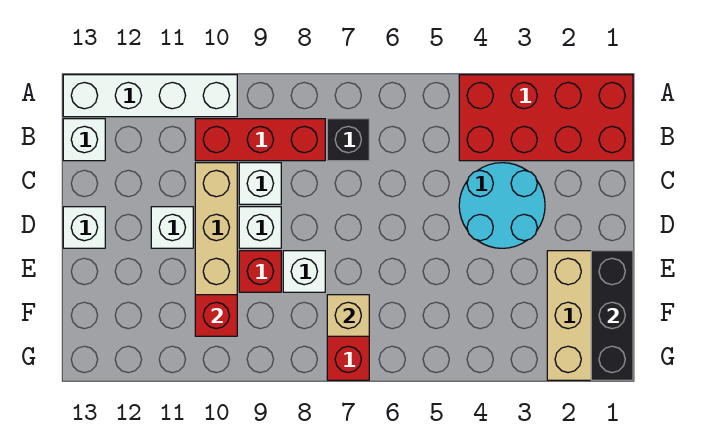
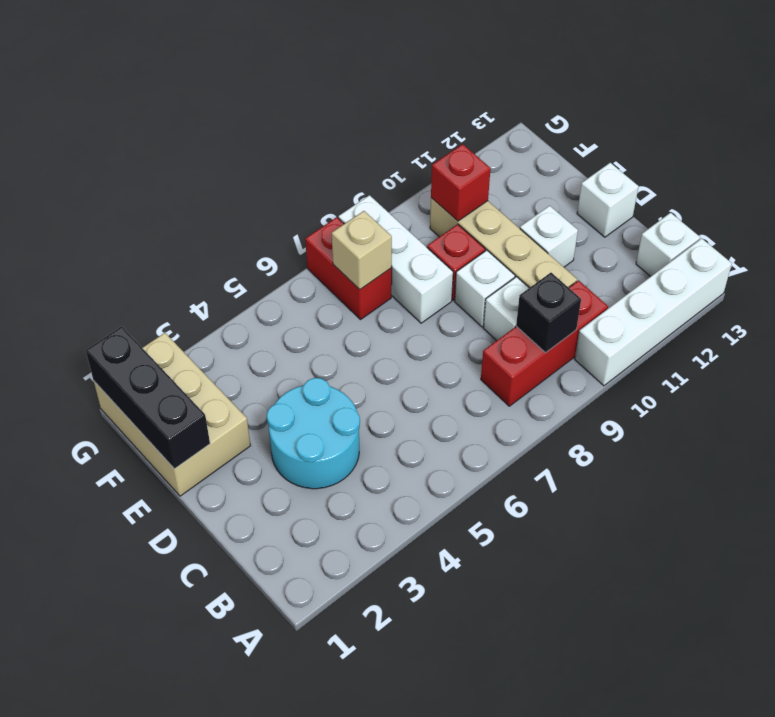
red 2x4 brick [459,75,633,161] -> none
black 1x1 brick [327,119,369,161] -> black 1x1 brick moved to [516,273,581,353]
white 1x1 brick [283,251,325,292] -> white 1x3 brick [338,195,453,323]

